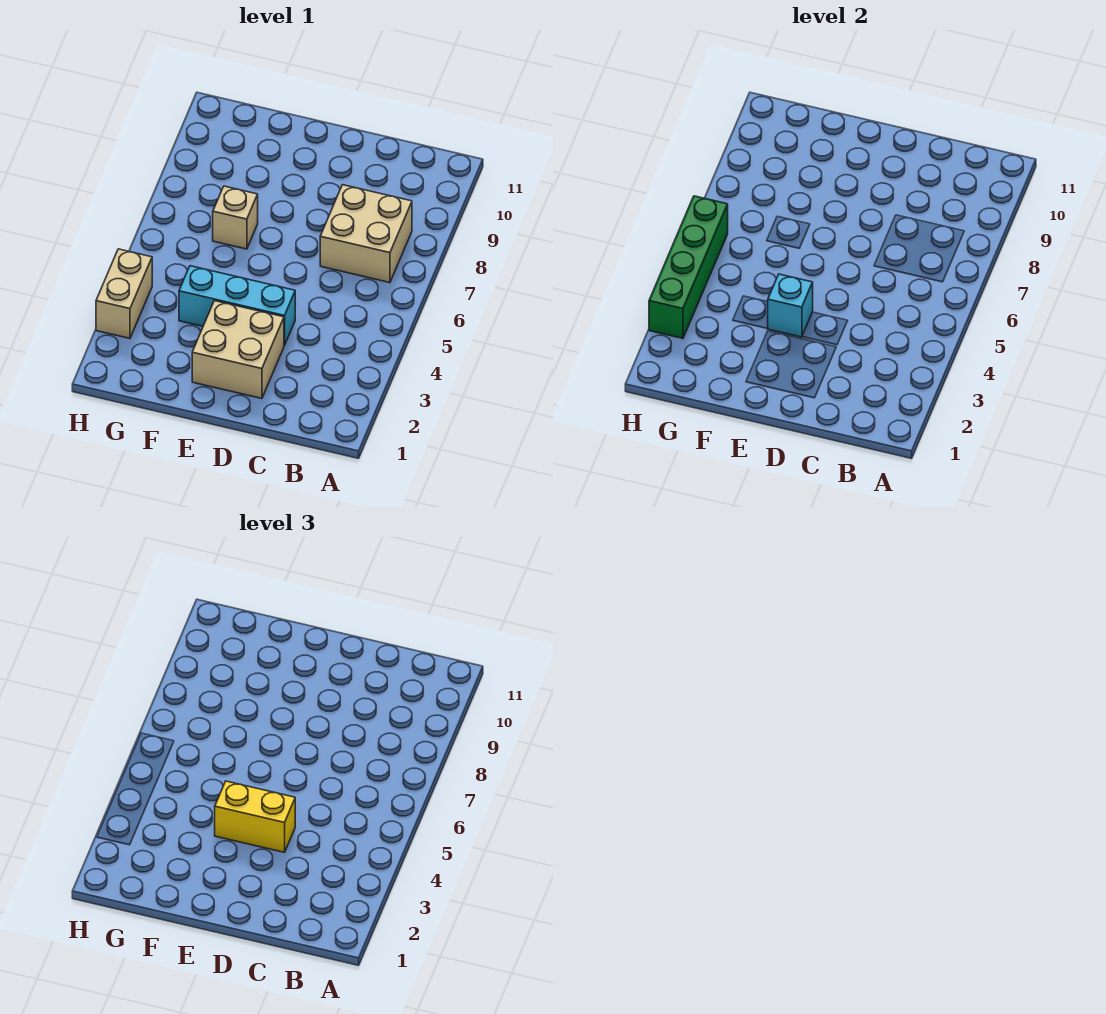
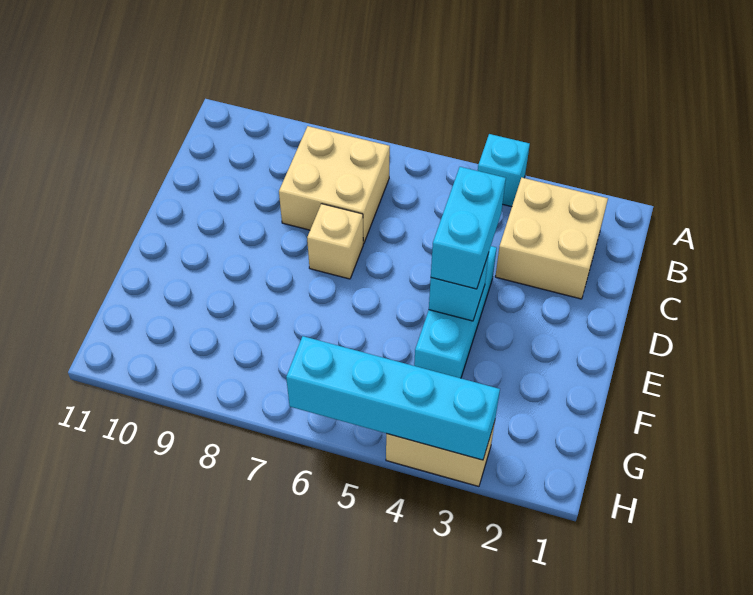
none -> cyan 1x1 brick [478,134,530,207]
tan 2x2 brick [192,301,284,398] -> tan 2x2 brick moved to [495,178,608,299]
yellow 1x2 brick [215,781,295,852] -> cyan 1x2 brick [431,167,506,289]
tan 1x1 brick [213,186,258,249] -> tan 1x1 brick moved to [307,204,363,279]
green 1x4 brick [649,196,728,338] -> cyan 1x4 brick [286,336,500,460]

